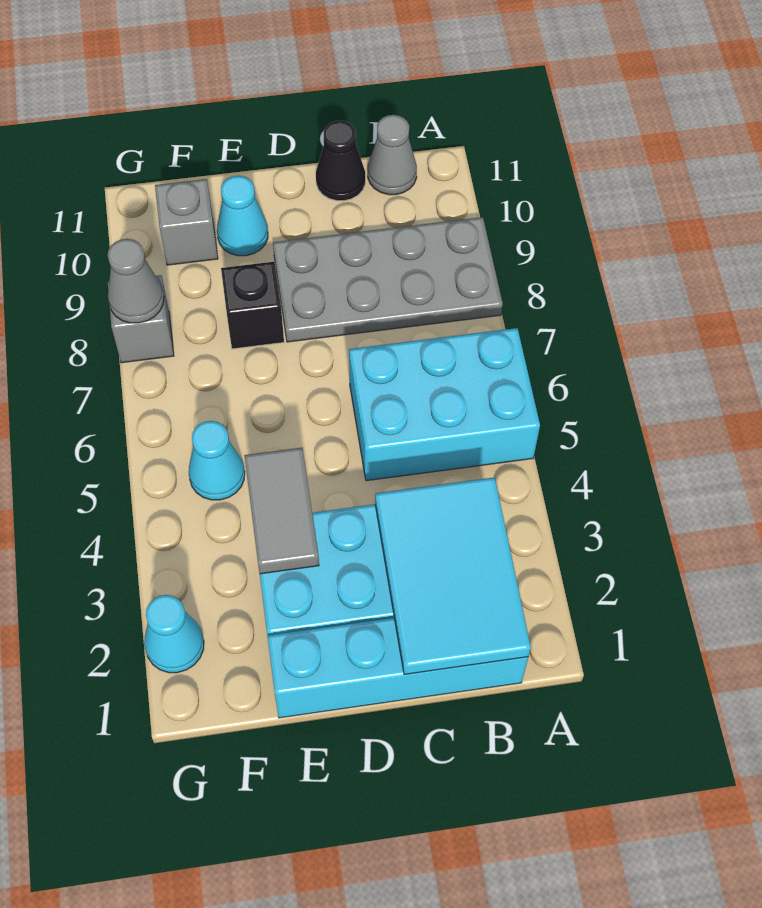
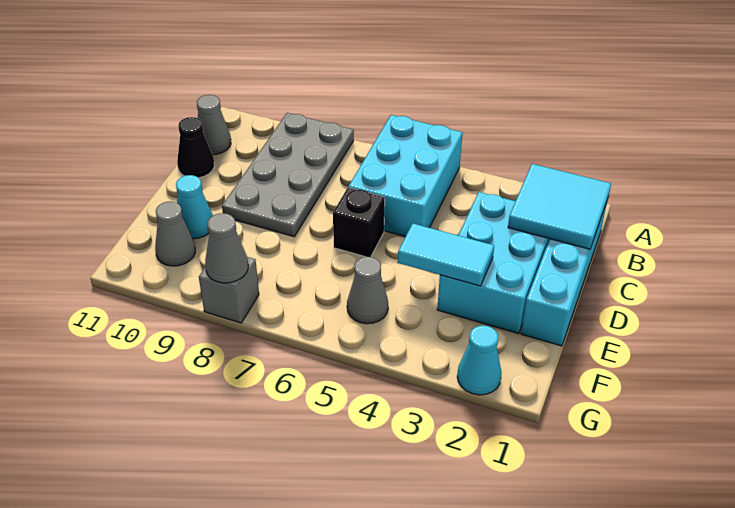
cyan 2x3 tile [375,477,531,674] -> cyan 2x2 tile [508,164,611,249]
grey 1x2 tile [244,448,319,574] -> cyan 1x2 tile [398,223,494,286]
black 1x1 brick [221,262,284,349] -> black 1x1 brick moved to [333,187,385,257]
cyan 1x1 cone [189,421,245,500] -> grey 1x1 cone [347,257,388,324]
grey 1x1 brick [155,179,218,265] -> grey 1x1 cone [155,201,195,266]

